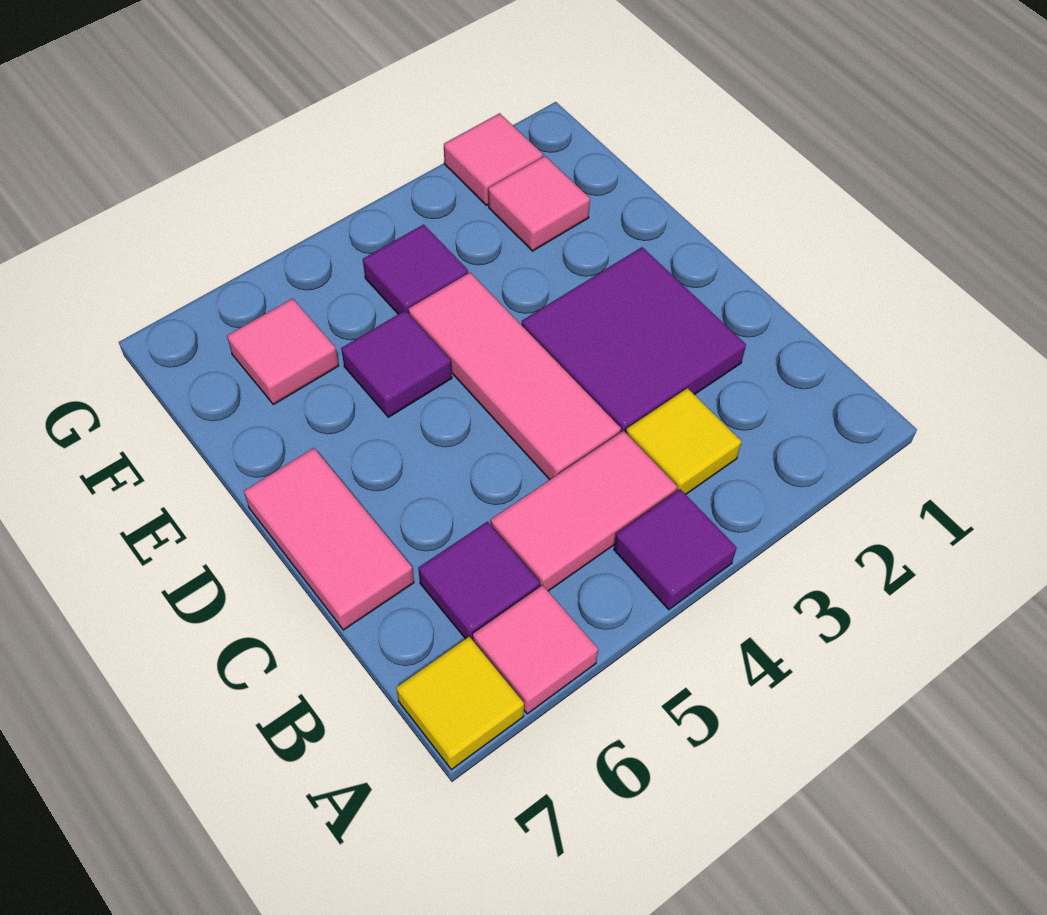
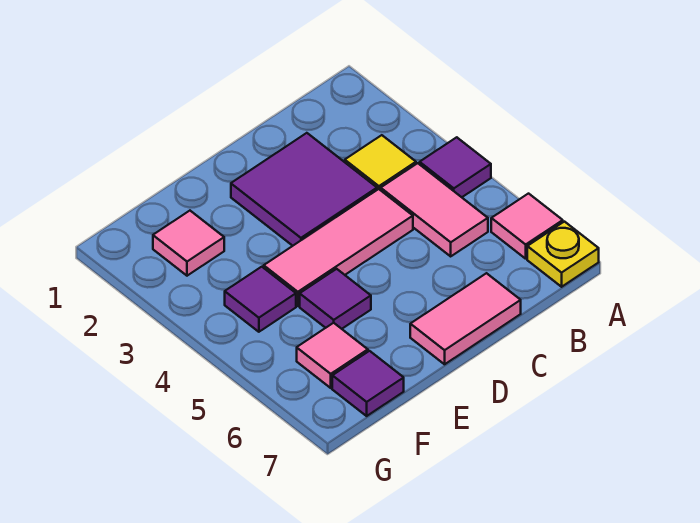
yellow 1x1 tile [396,637,524,770] -> yellow 1x1 plate [527,222,599,287]
purple 1x1 tile [418,522,540,640] -> purple 1x1 tile moved to [332,351,404,416]
pink 1x1 tile [444,113,543,206] -> none

